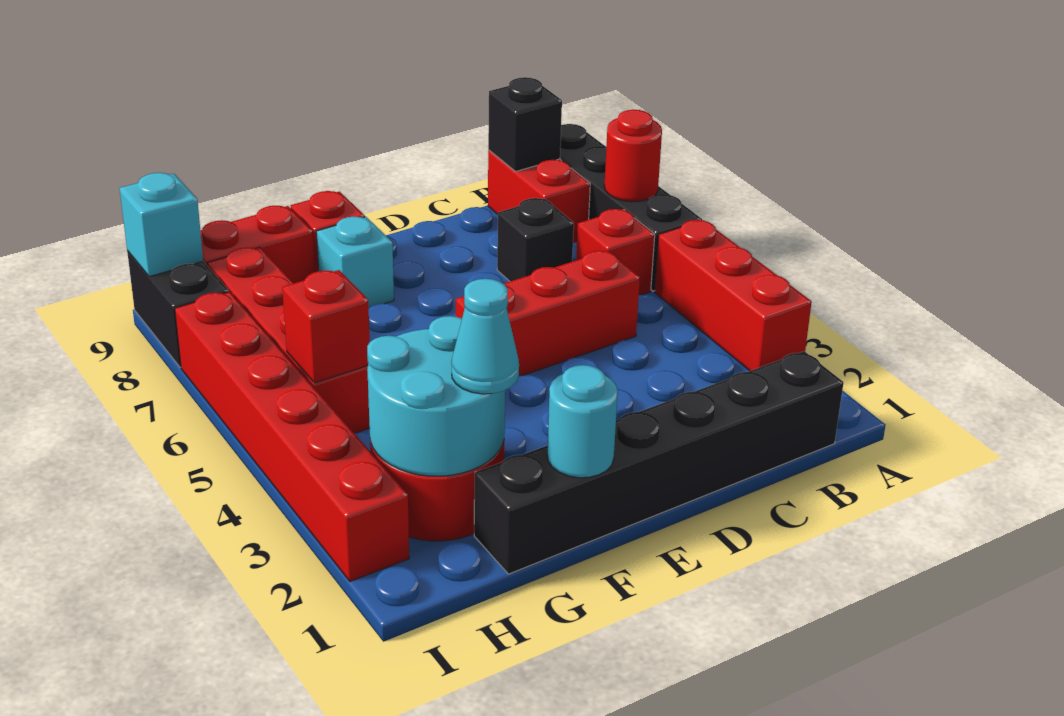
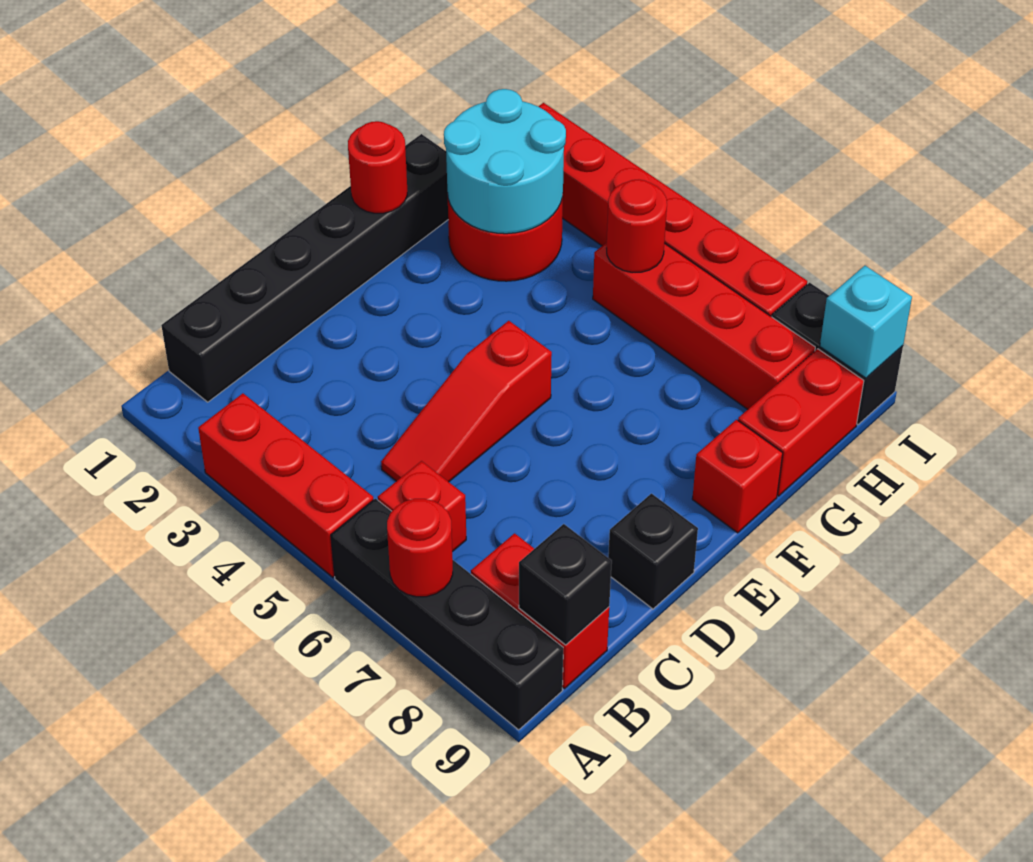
red 1x3 brick [456,251,640,376] -> red 1x3 slope [381,321,552,482]
black 1x1 brick [497,198,574,281] -> black 1x1 brick moved to [608,494,698,609]
cyan 1x1 round brick [547,365,618,478] -> red 1x1 round brick [348,121,407,213]
cyan 1x1 brick [316,217,394,308] -> none
cyan 1x1 cone [451,279,519,394] -> none
red 1x1 brick [282,270,370,383] -> red 1x1 round brick [607,180,667,273]

